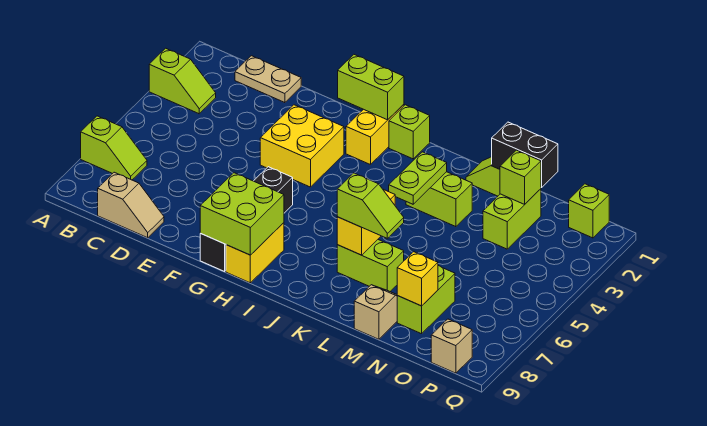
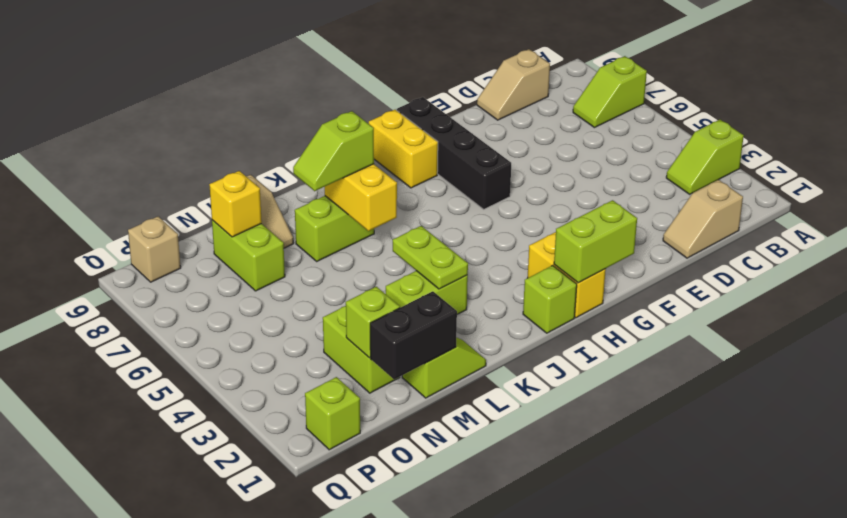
tan 1x2 plate [235,56,301,103] -> tan 1x2 slope [663,180,743,258]
yellow 2x2 brick [260,105,344,187] -> none
lime 2x2 brick [200,173,284,255] -> none

